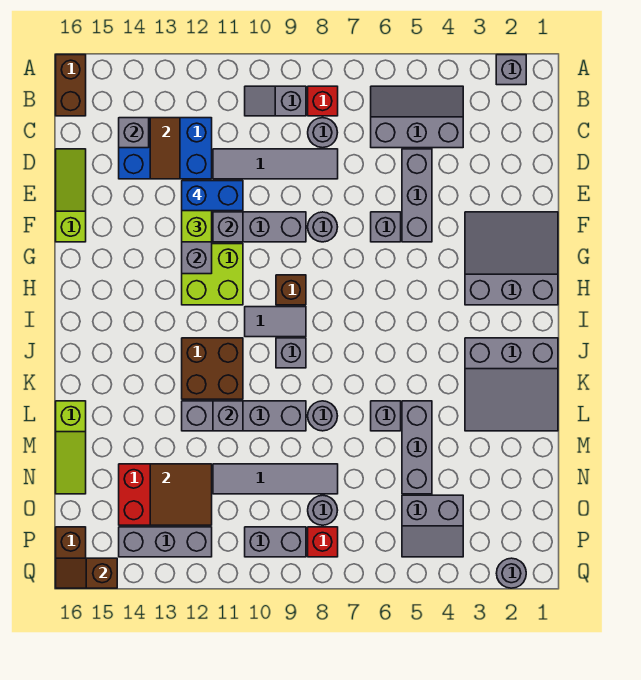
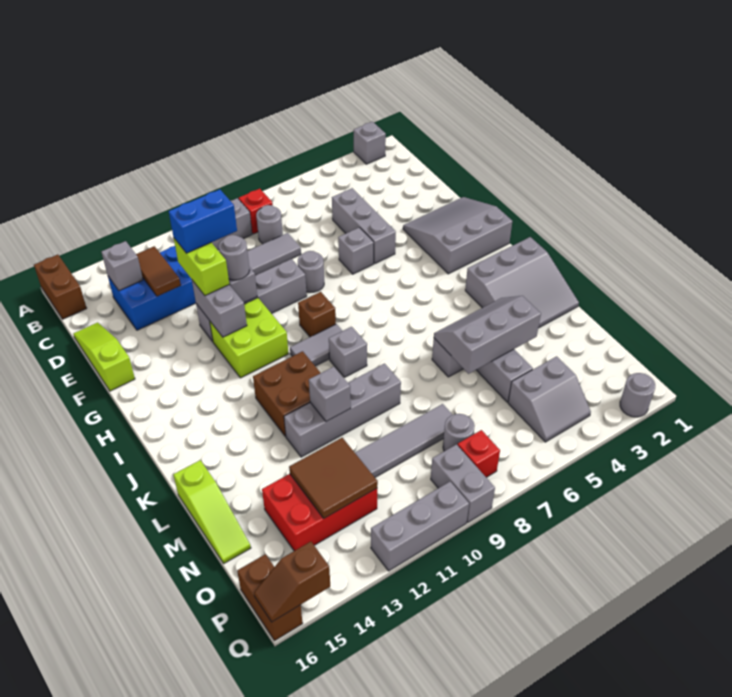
grey 2x3 slope [371,86,463,148] -> grey 2x3 slope moved to [434,296,541,374]
grey 1x1 round brick [308,401,337,431] -> grey 1x1 round brick moved to [219,235,250,280]
grey 1x2 brick [245,527,306,557] -> grey 1x2 brick turned to [431,444,495,522]
grey 1x3 brick [119,527,212,557] -> grey 1x3 brick moved to [371,482,469,571]

